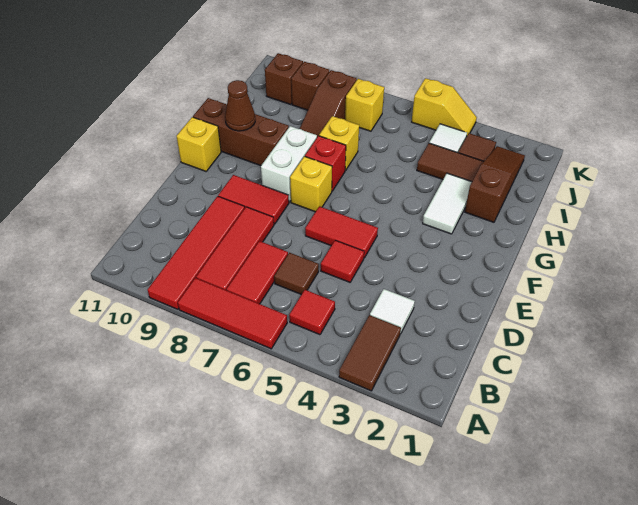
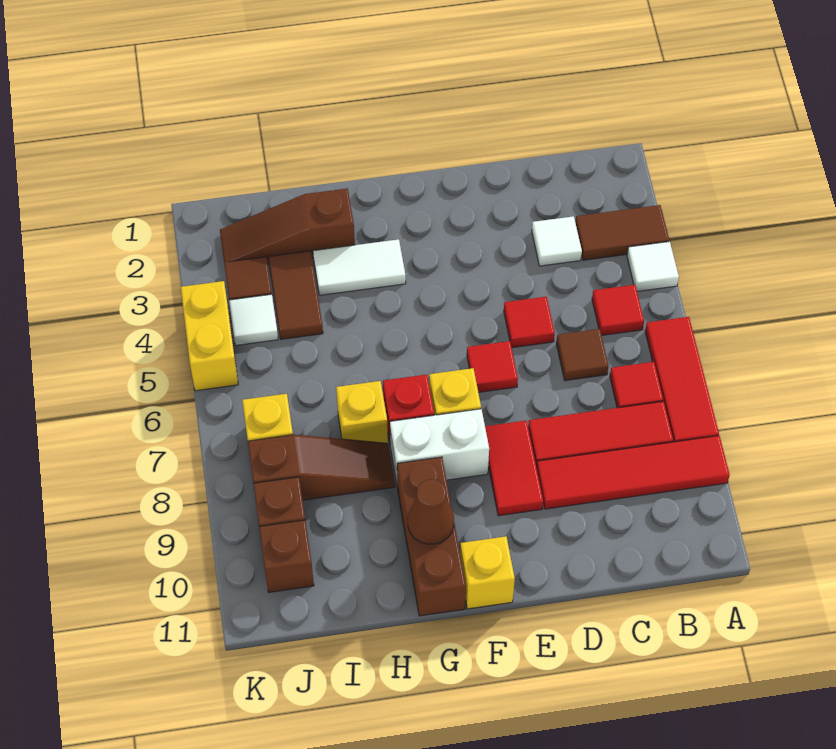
none -> white 1x1 tile [627,241,679,291]
red 1x2 tile [227,241,288,304] -> red 1x1 tile [610,362,663,408]
red 1x2 tile [305,206,378,258] -> red 1x1 tile [467,341,518,392]
yellow 1x2 slope [412,78,477,135] -> yellow 1x2 brick [181,281,238,391]

